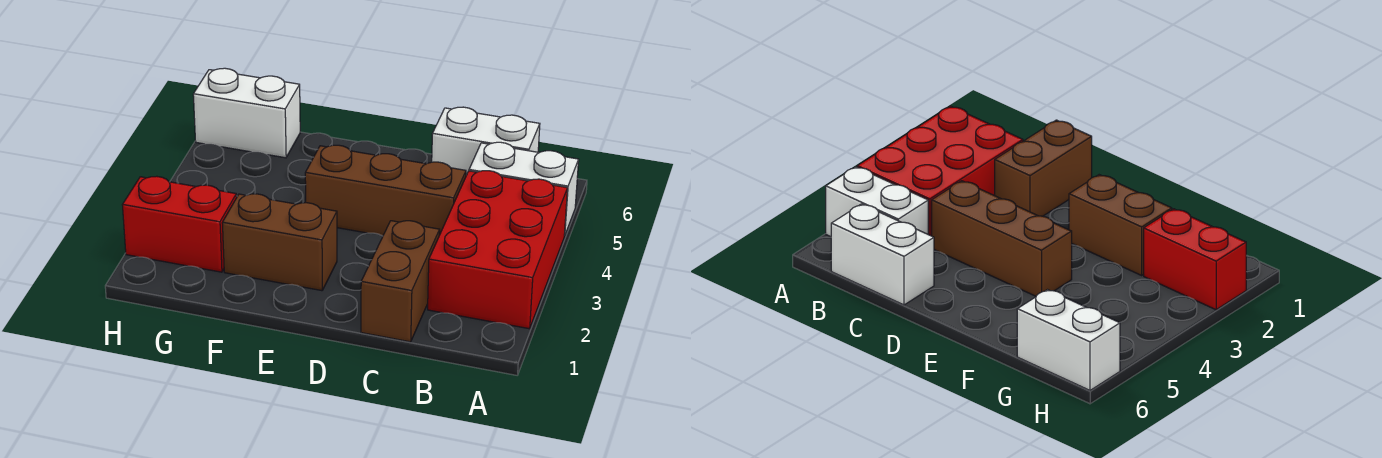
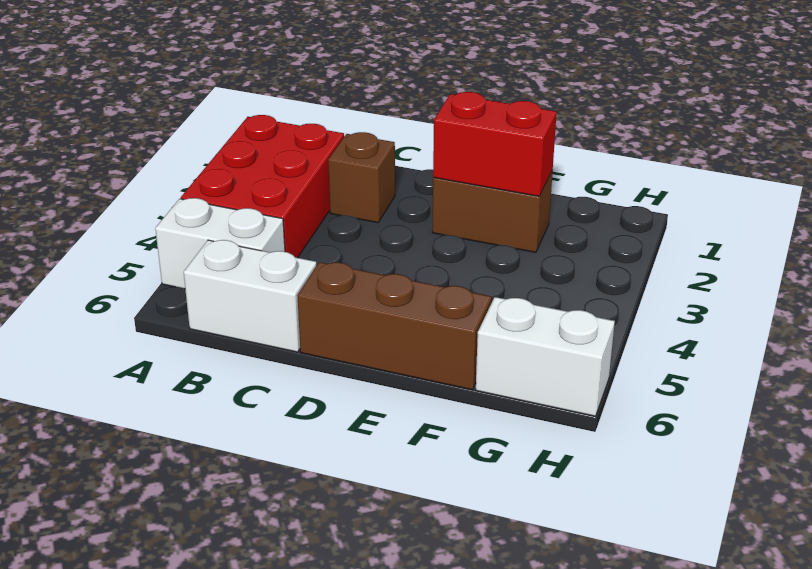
brown 1x2 brick [361,221,440,342] -> brown 1x1 brick [328,132,395,223]
brown 1x3 brick [305,145,466,236] -> brown 1x3 brick moved to [297,262,492,390]
red 1x2 brick [122,176,237,272] -> red 1x2 brick moved to [433,92,557,196]

